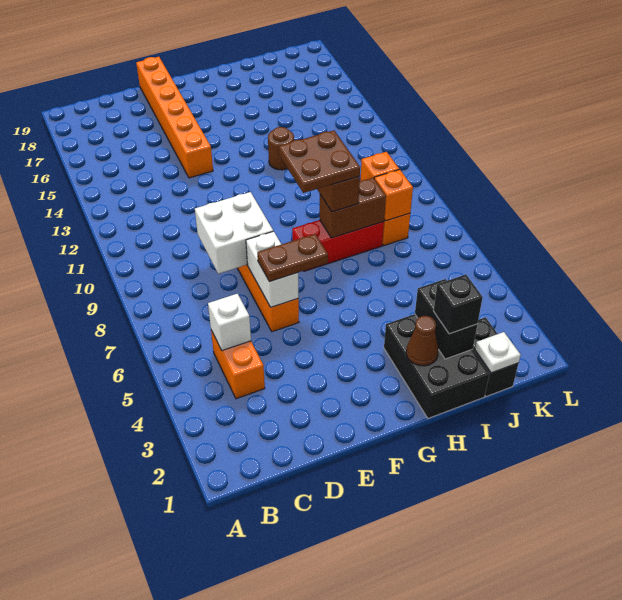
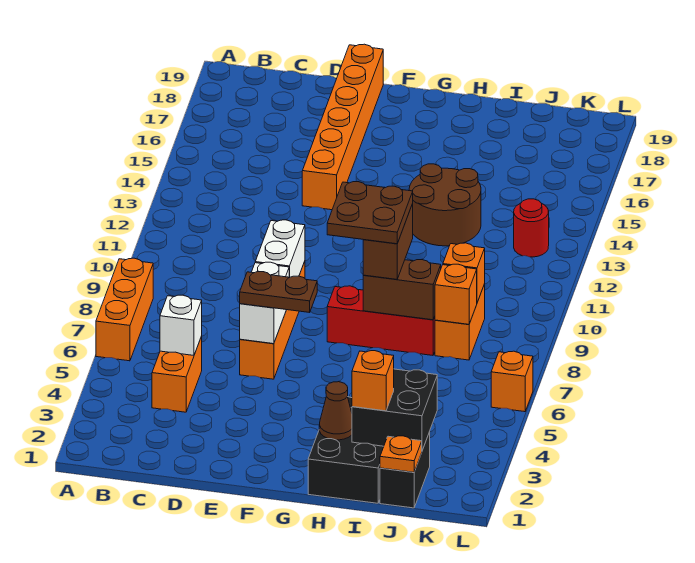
none -> orange 1x3 brick [96,258,153,361]
white 2x2 brick [195,192,273,274] -> white 1x2 brick [255,220,305,277]
brown 1x1 round brick [268,127,294,170] -> brown 2x2 round brick [409,164,481,246]
black 1x2 brick [415,279,477,359] -> black 2x2 brick [352,369,437,450]
black 1x1 brick [434,275,483,334] -> orange 1x1 brick [352,351,394,411]
white 1x1 plate [475,332,521,373] -> orange 1x1 plate [380,436,422,472]
none -> red 1x1 round brick [514,199,549,257]
none -> orange 1x1 brick [491,351,533,412]

